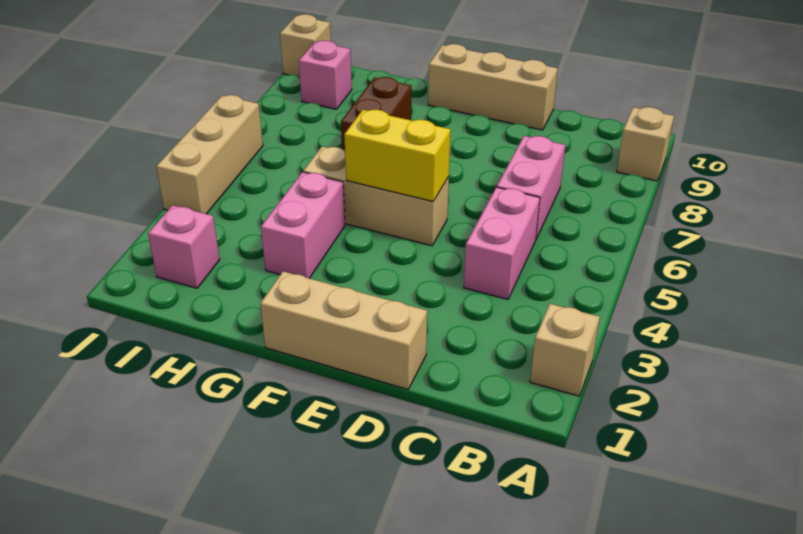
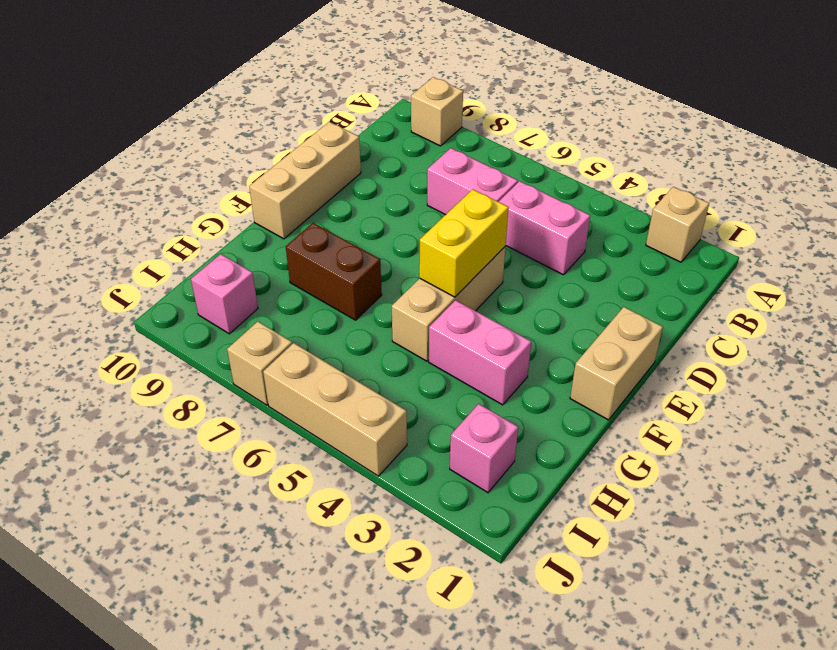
tan 1x3 brick [260,271,427,389] -> tan 1x2 brick [570,307,663,420]
tan 1x1 brick [280,14,331,77] -> tan 1x1 brick moved to [227,321,292,405]

